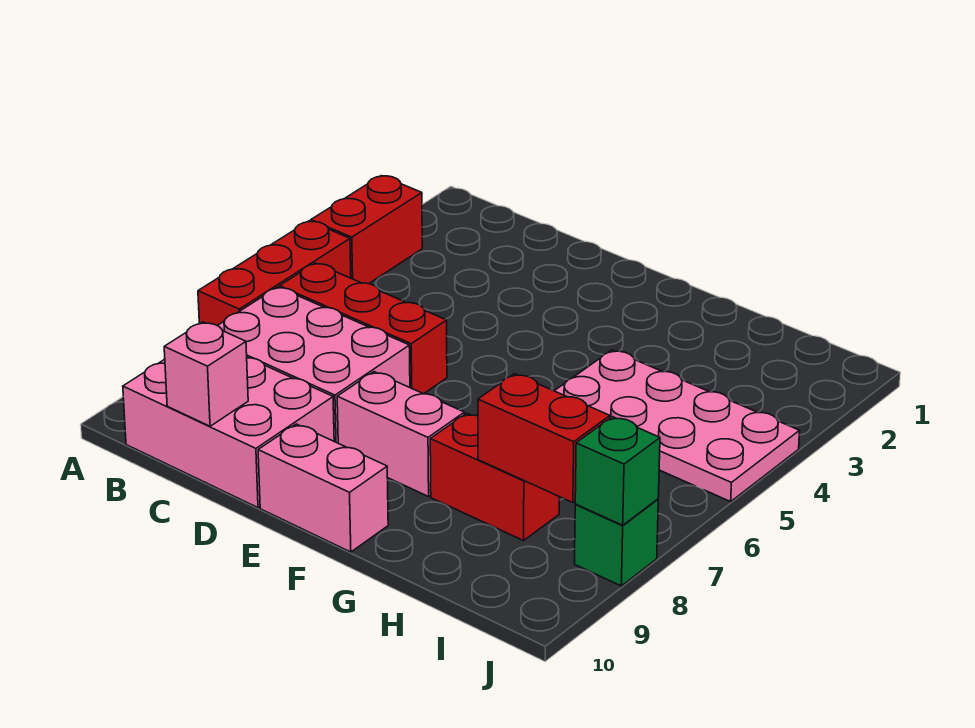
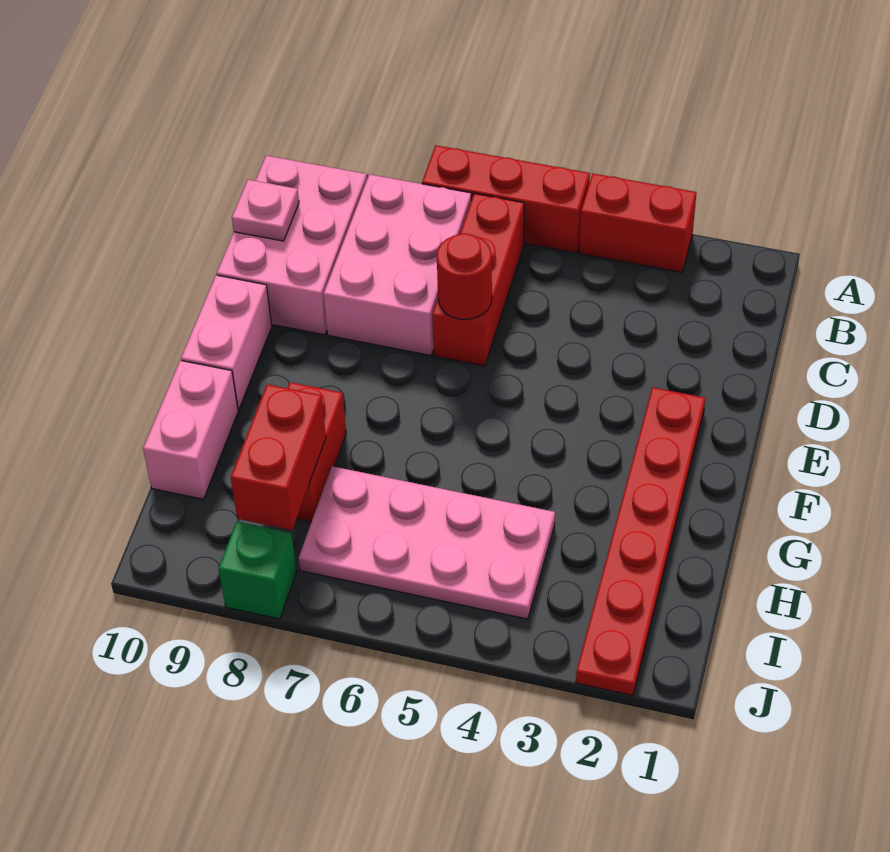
pink 1x1 brick [164,322,248,426] -> pink 1x1 plate [232,180,299,241]
none -> red 1x1 round brick [437,234,492,319]
none -> red 1x6 plate [576,387,705,695]
pink 1x2 brick [337,372,464,496] -> pink 1x2 brick moved to [143,360,238,499]
pink 2x4 plate [555,350,800,502] -> pink 2x4 plate turned to [299,466,555,619]
green 1x1 brick [575,417,660,525] -> none

